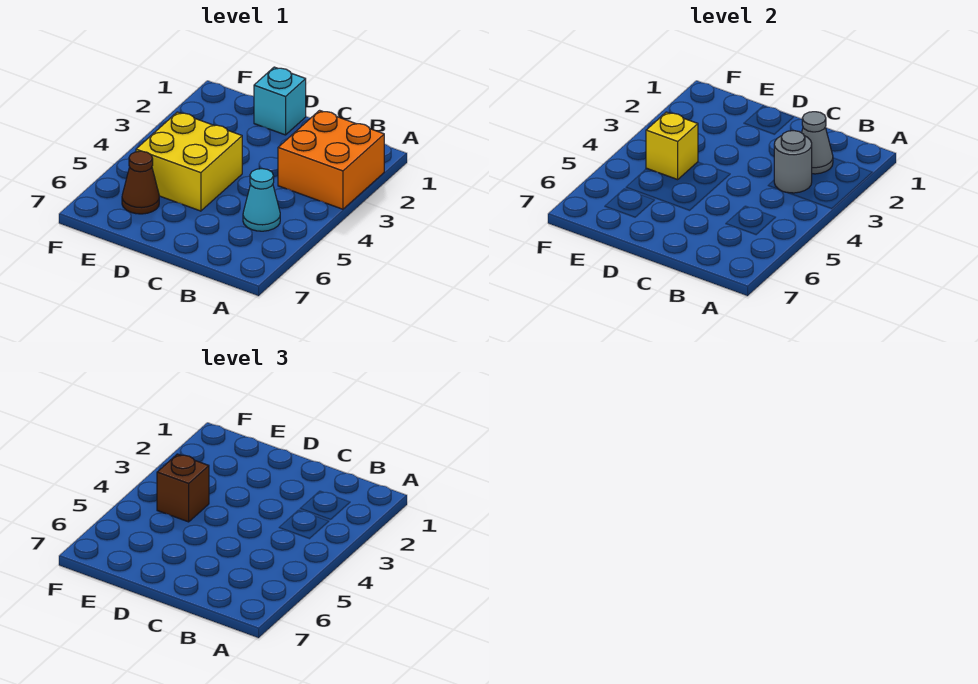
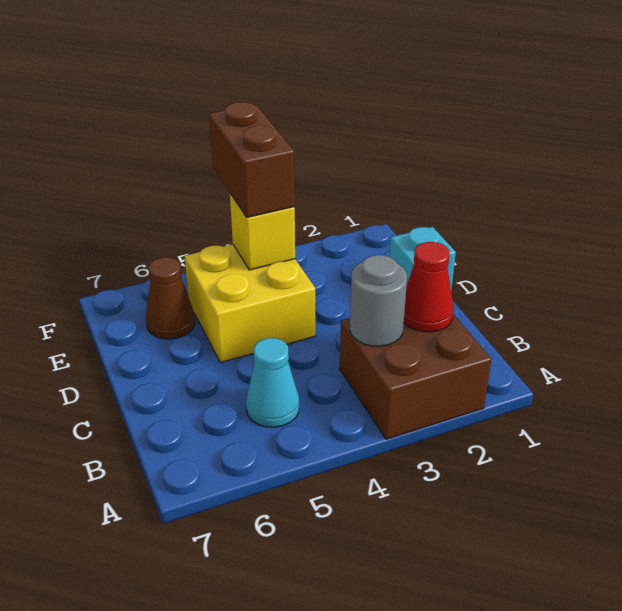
orange 2x2 brick [278,110,384,209] -> brown 2x2 brick [340,314,491,439]
grey 1x1 cone [802,112,833,174] -> red 1x1 cone [404,242,454,332]
brown 1x1 brick [157,454,209,522] -> brown 1x2 brick [209,102,295,217]

